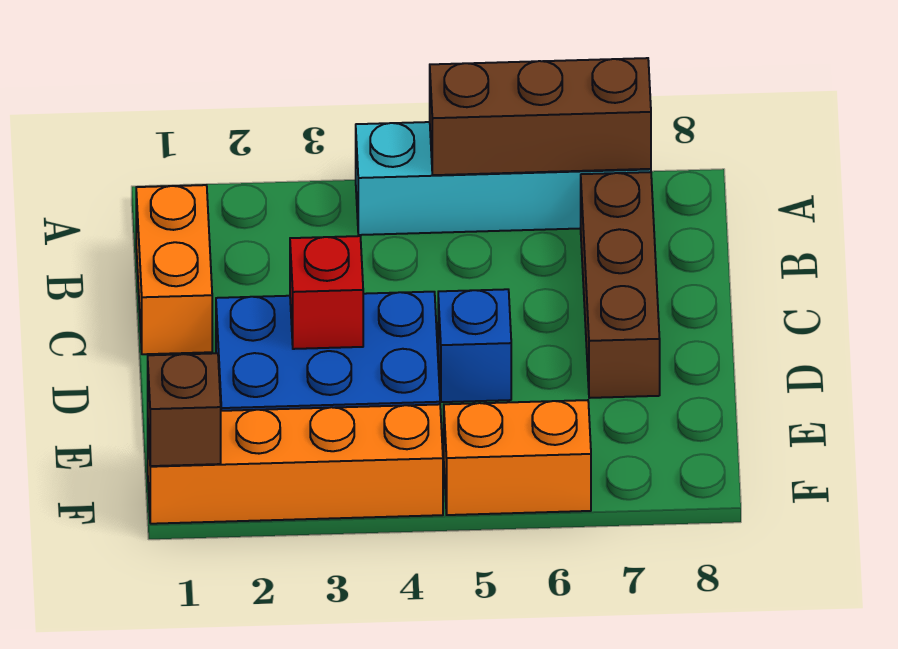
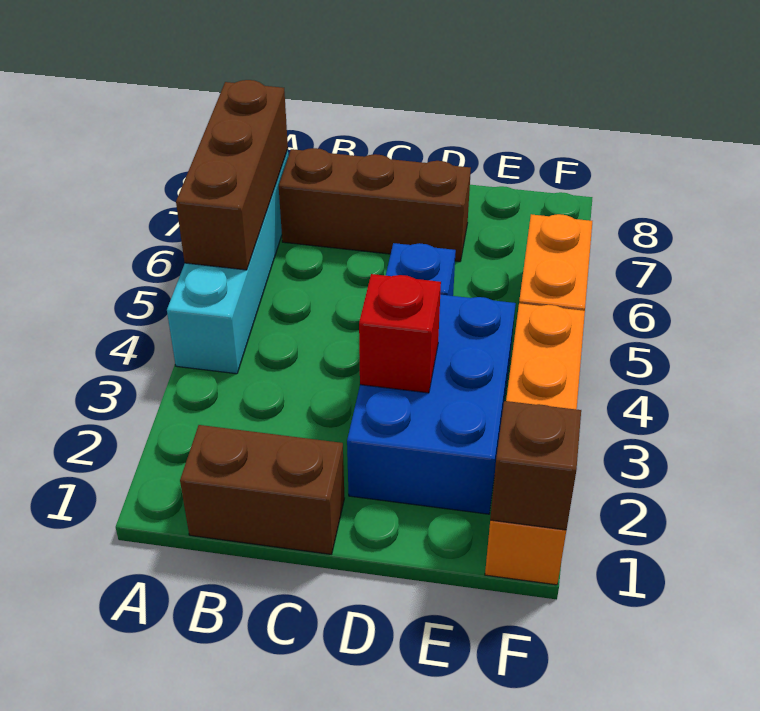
orange 1x2 brick [136,185,212,354] -> brown 1x2 brick [180,425,344,554]

